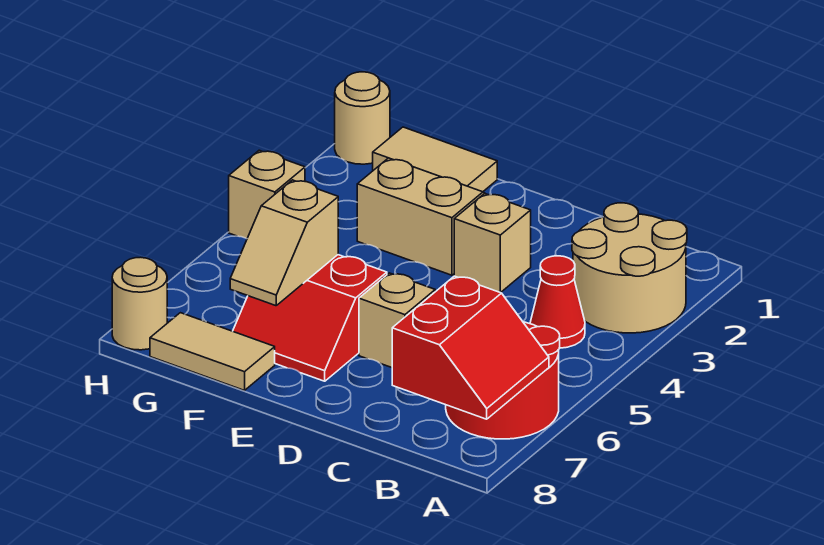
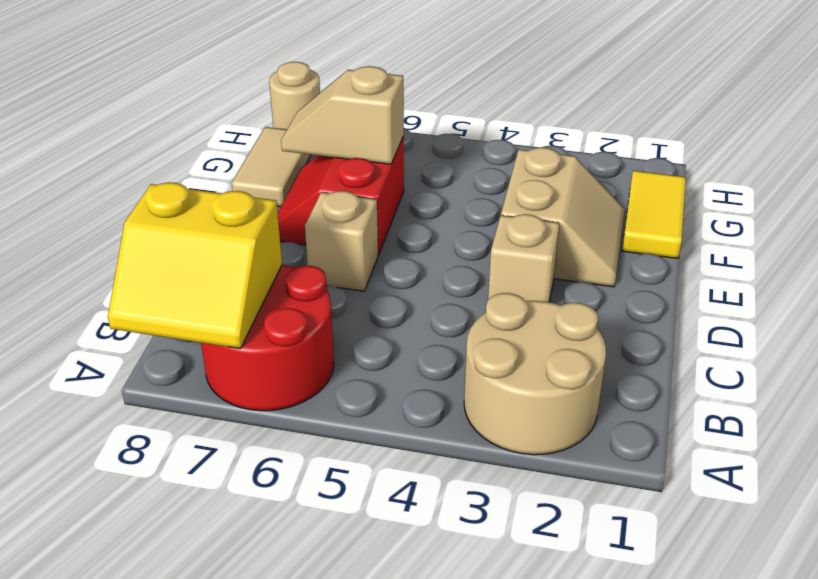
red 2x2 slope [392,276,549,419] -> yellow 2x2 slope [108,182,282,349]
red 1x1 cone [530,256,585,348] -> none
tan 1x2 tile [373,127,497,192] -> yellow 1x2 tile [622,171,686,259]
tan 1x1 round brick [335,72,390,164] -> none
tan 1x1 brick [229,150,305,239] -> none

